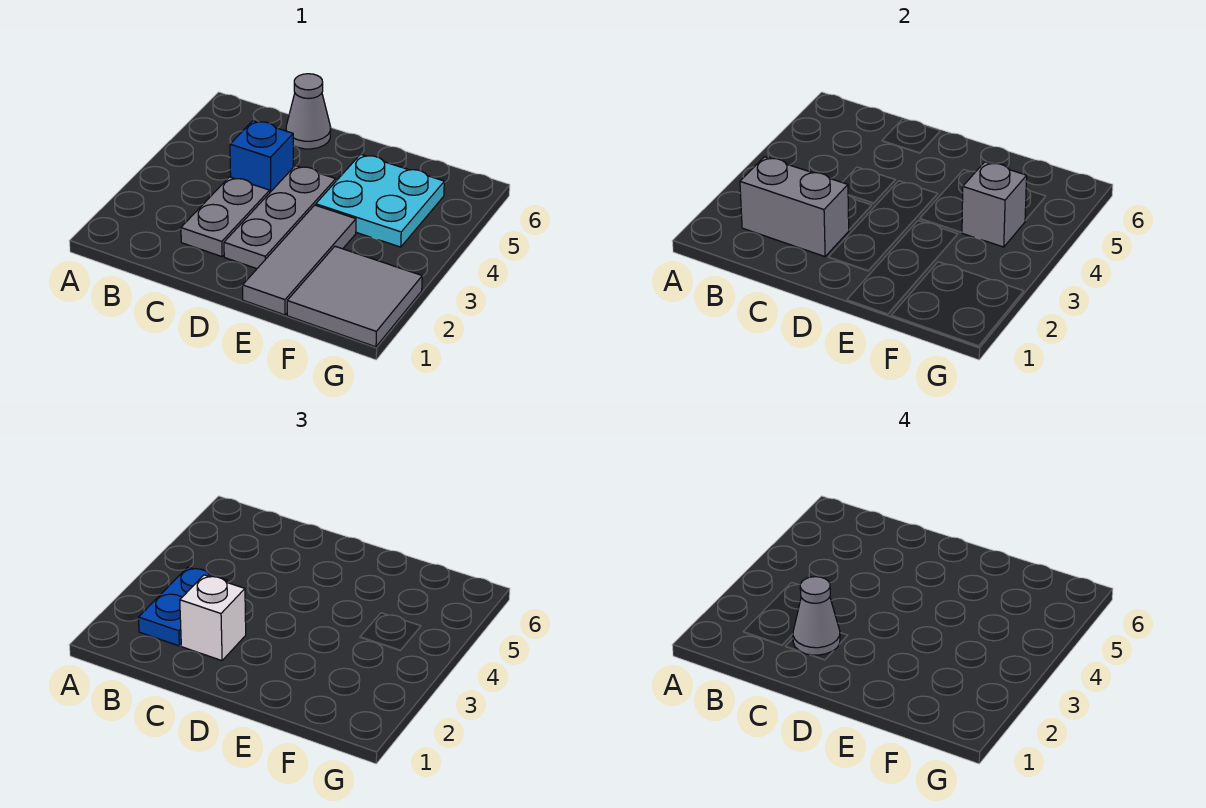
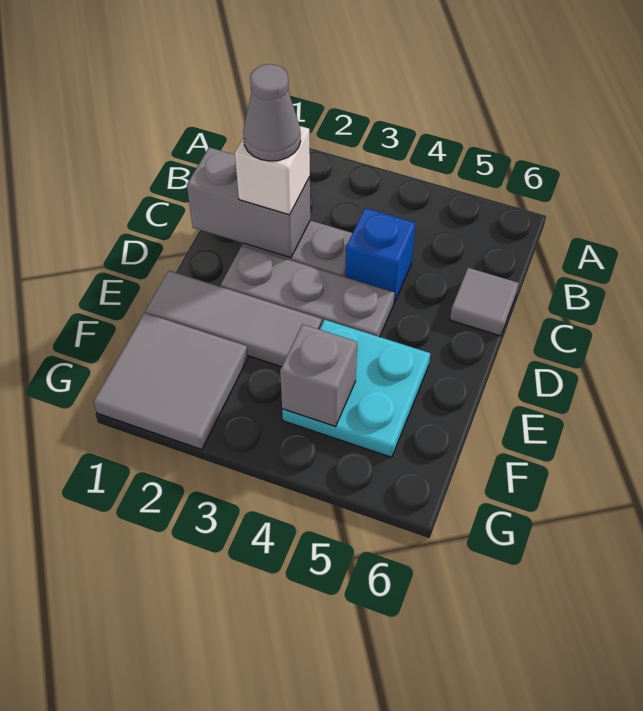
grey 1x2 brick [740,157,849,257] -> grey 1x2 brick turned to [187,147,310,258]
blue 1x2 plate [138,567,227,646] -> none
grey 1x1 cone [286,74,331,149] -> grey 1x1 tile [450,268,519,336]

